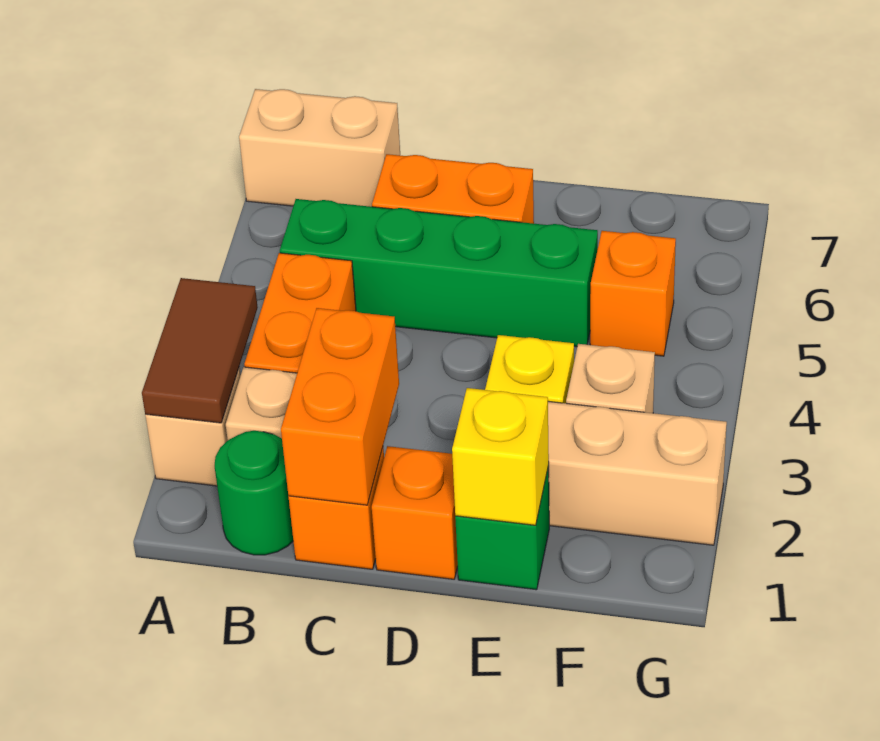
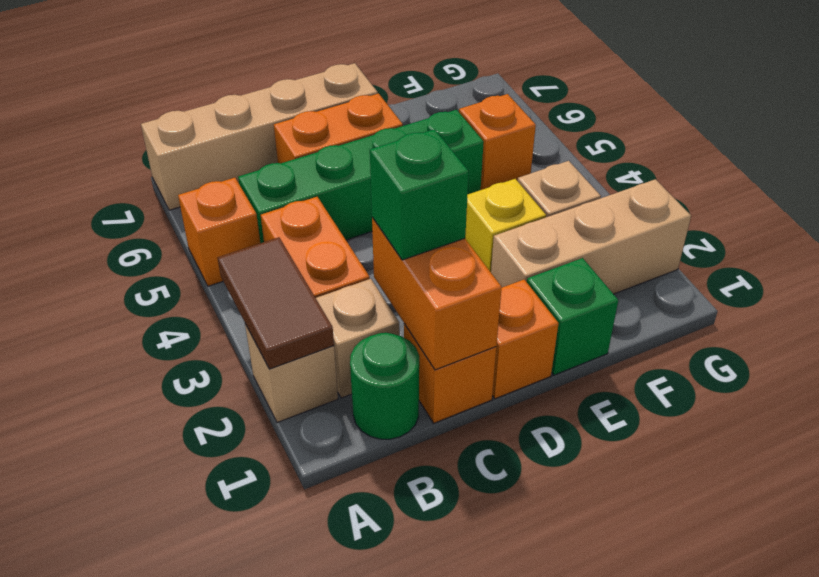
none -> orange 1x1 brick [178,178,260,286]
tan 1x2 brick [239,89,400,207] -> tan 1x4 brick [141,63,378,210]
none -> green 1x1 brick [370,129,469,260]
yellow 1x1 brick [452,388,549,525] -> none

